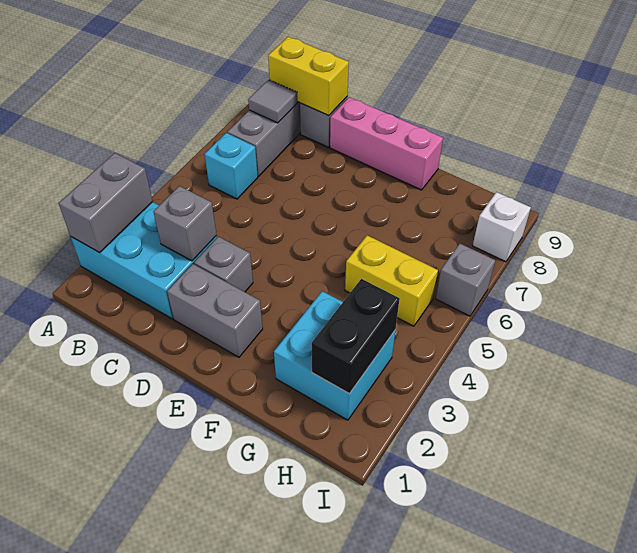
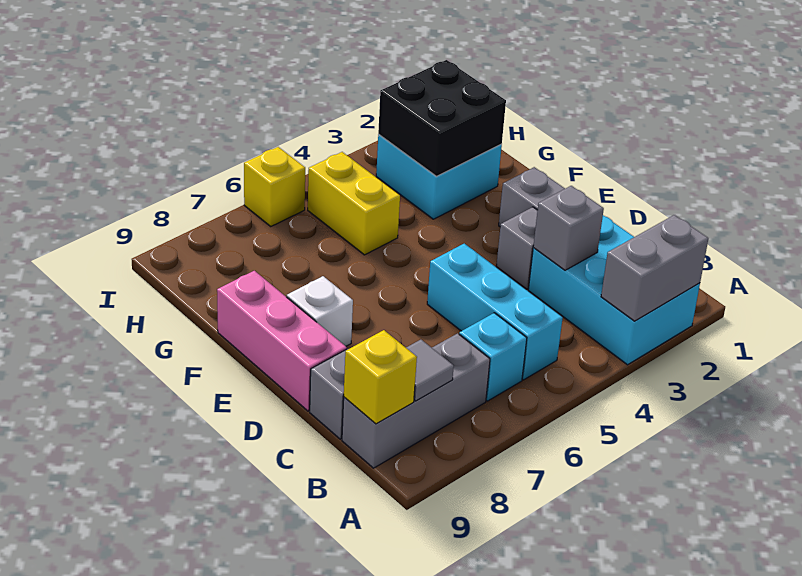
none -> cyan 1x3 brick [427,244,563,380]
yellow 1x2 brick [268,37,349,116] -> yellow 1x1 brick [344,330,417,424]
black 1x2 brick [312,279,400,393] -> black 2x2 brick [378,60,506,176]
grey 1x1 brick [436,244,495,316] -> yellow 1x1 brick [244,147,305,226]
white 1x1 brick [473,192,531,262] -> white 1x1 brick moved to [287,276,353,346]

